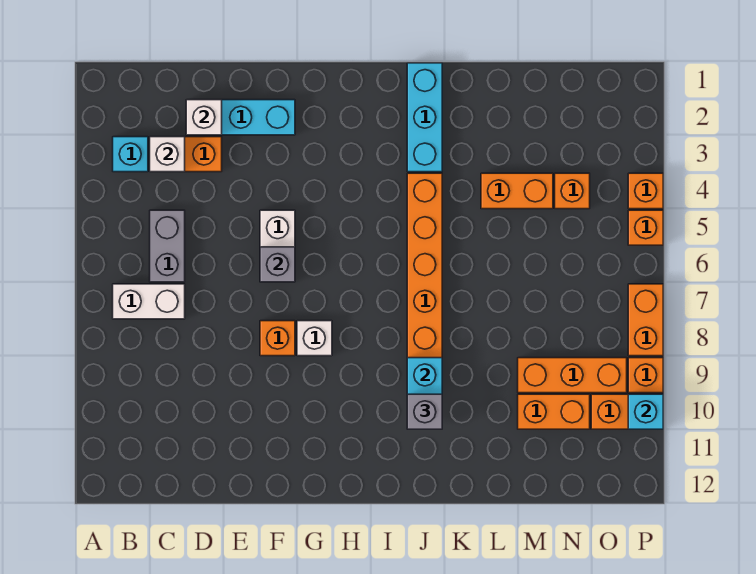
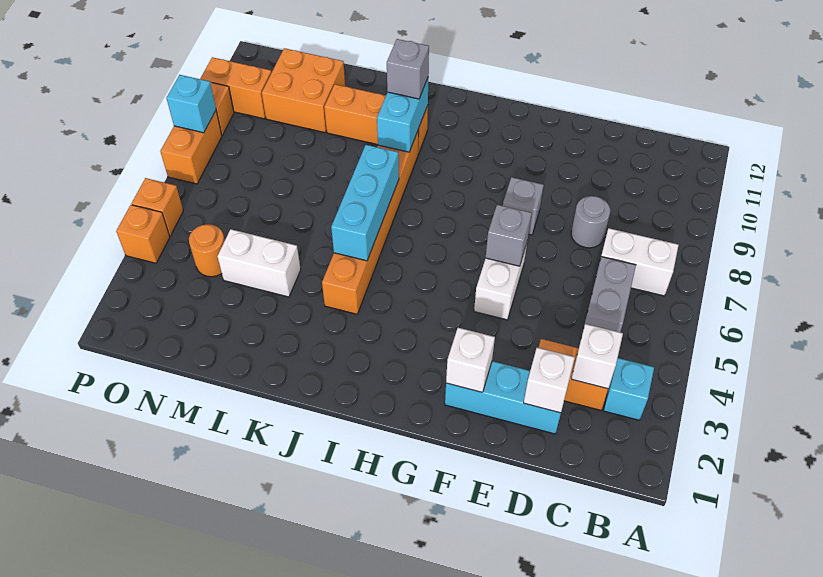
none -> grey 1x1 round brick [571,196,610,248]
orange 1x1 brick [260,321,295,356] -> grey 1x1 brick [503,177,544,235]
white 1x1 brick [297,321,332,356] -> white 1x1 brick moved to [446,328,495,392]
cyan 1x3 brick [407,63,442,172] -> cyan 1x3 brick moved to [331,145,399,261]
orange 1x2 brick [481,173,553,209] -> white 1x2 brick [218,229,301,297]
orange 1x3 brick [518,358,627,393] -> orange 1x3 brick moved to [324,84,428,154]
orange 1x2 brick [518,394,590,429] -> orange 2x2 brick [262,48,345,133]
orange 1x1 brick [555,173,590,209] -> orange 1x1 round brick [189,224,225,277]
cyan 1x1 brick [628,394,663,429] -> cyan 1x1 brick moved to [167,75,216,133]

